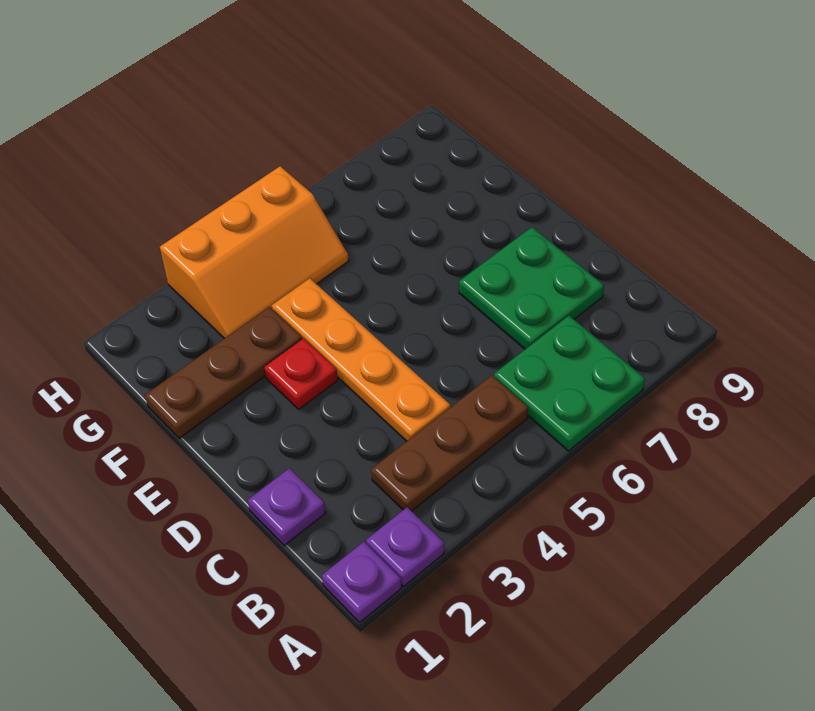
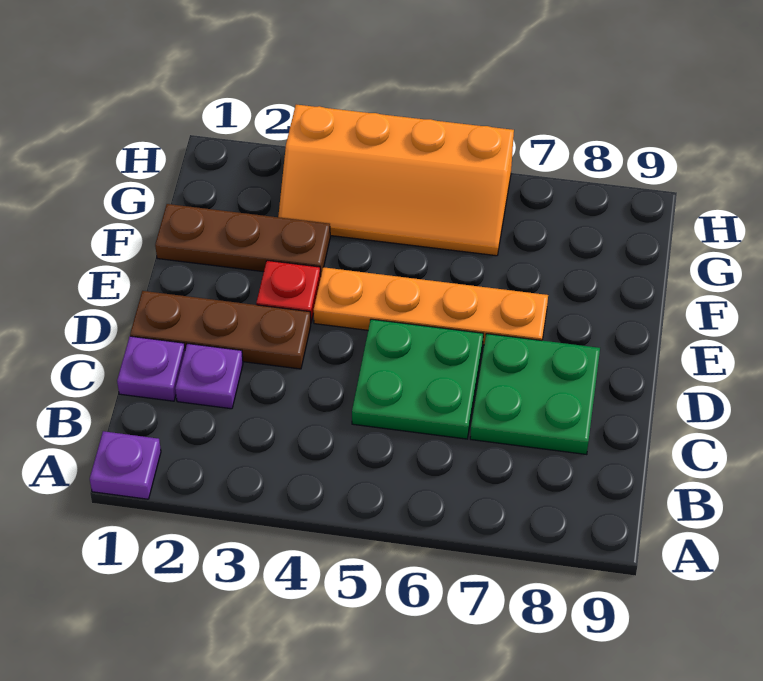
purple 1x1 plate [366,507,444,586] -> purple 1x1 plate moved to [175,343,243,409]
green 2x2 plate [494,316,645,451] -> green 2x2 plate moved to [352,319,483,439]
brown 1x3 plate [371,376,528,511] -> brown 1x3 plate moved to [130,291,311,369]
orange 1x4 plate [272,278,450,441] -> orange 1x4 plate turned to [314,267,548,345]
orange 2x3 slope [160,166,349,338] -> orange 2x4 slope [278,105,514,256]

